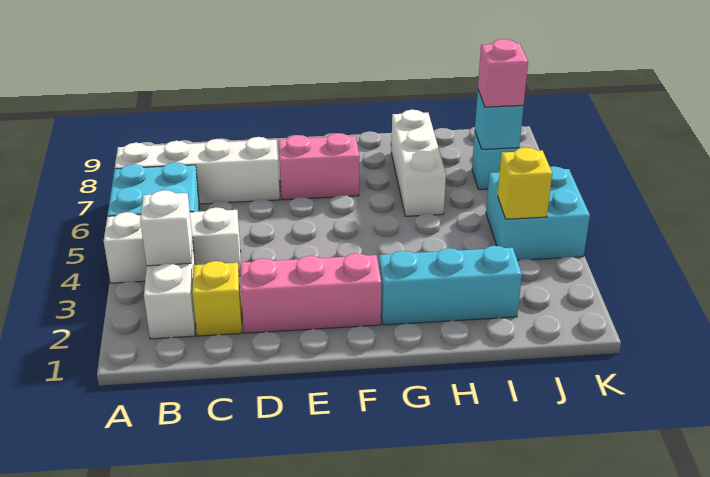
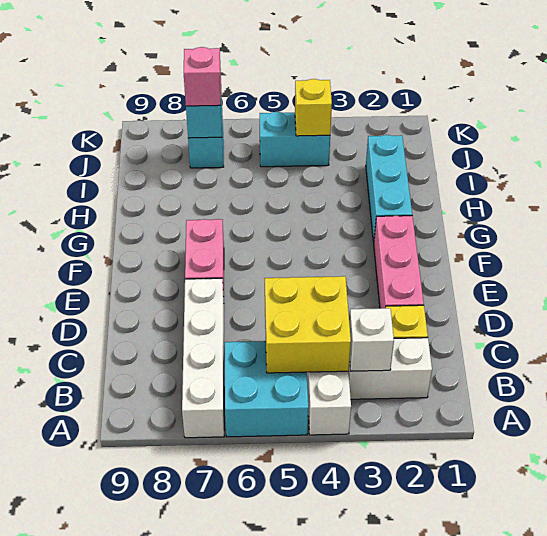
none -> yellow 2x2 brick [265,276,351,373]
white 1x3 brick [391,110,446,216] -> none
cyan 2x2 brick [486,166,590,260] -> cyan 1x2 brick [260,112,330,167]

